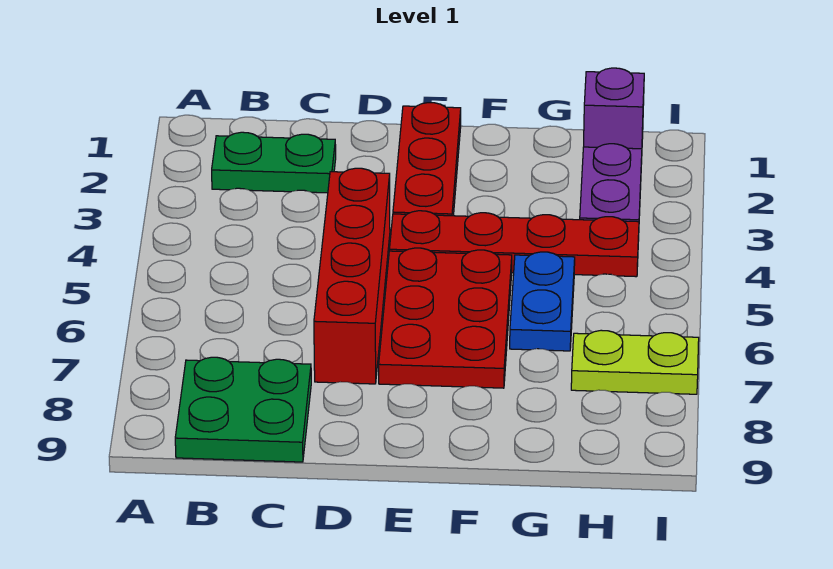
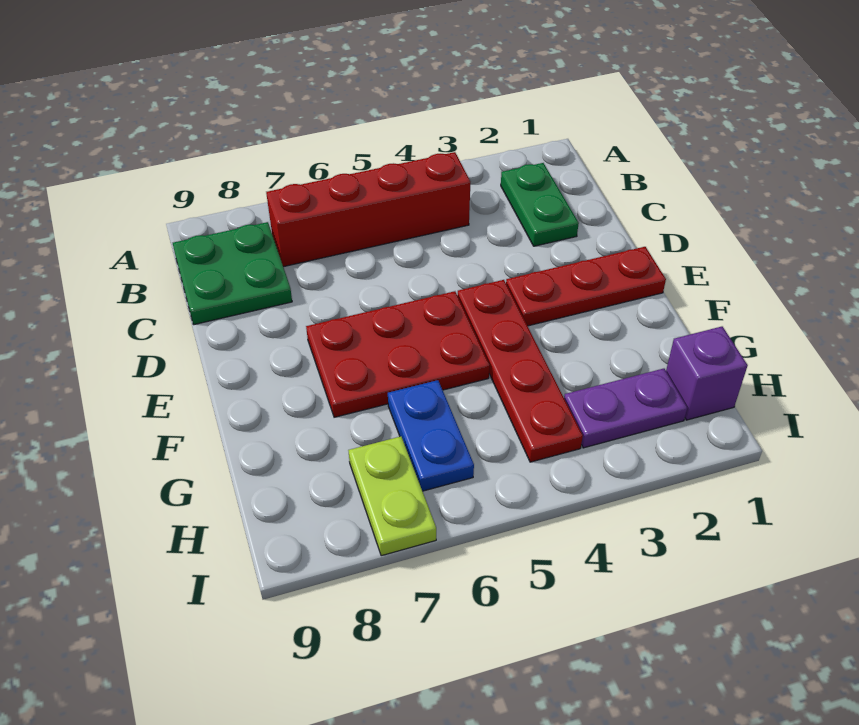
red 1x4 brick [314,168,390,384] -> red 1x4 brick moved to [266,152,470,267]
blue 1x2 plate [510,252,575,351] -> blue 1x2 plate turned to [388,380,474,491]

